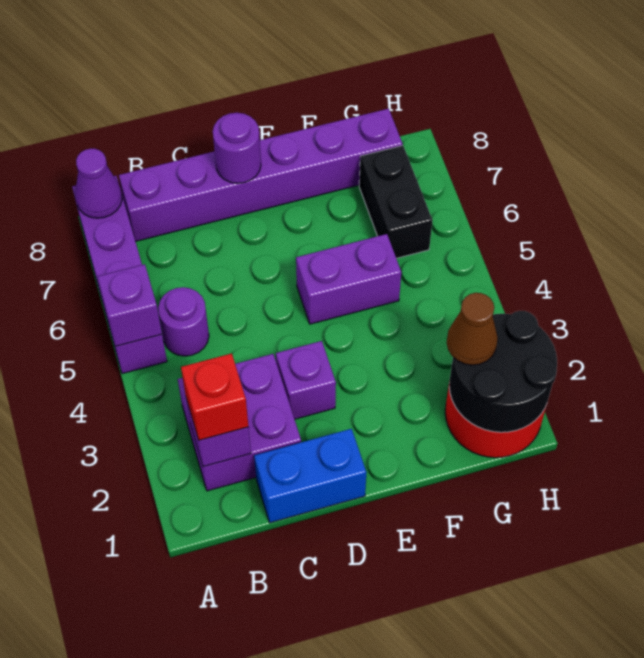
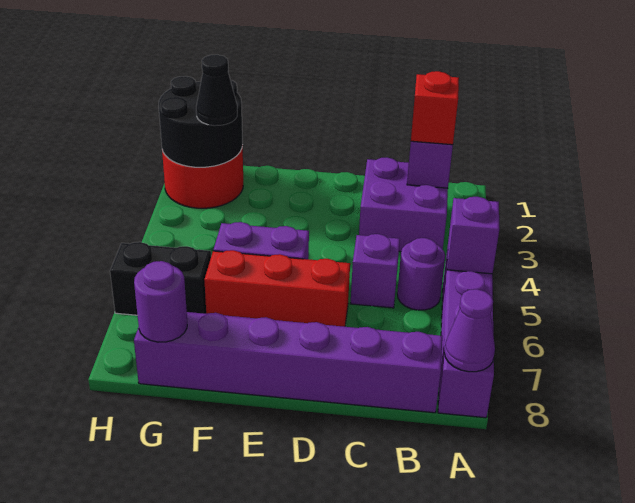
blue 1x2 brick [254,429,366,523] -> none
purple 1x1 brick [276,341,336,419] -> purple 1x1 brick moved to [350,234,400,308]
none -> red 1x3 brick [204,250,350,327]
purple 1x1 round brick [213,113,261,183] -> purple 1x1 round brick moved to [134,261,187,342]
brown 1x1 cone [447,293,498,365] -> black 1x1 cone [196,55,237,126]
black 1x2 brick [359,145,432,258] -> black 1x2 brick turned to [110,242,211,315]

